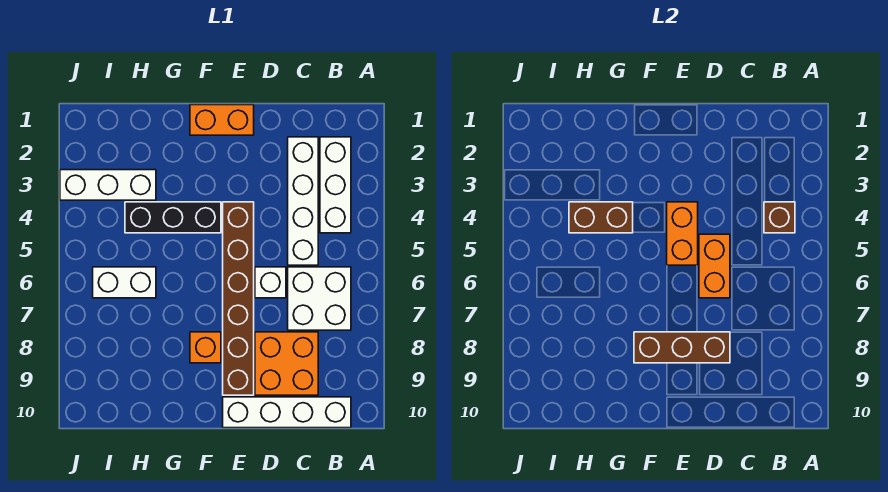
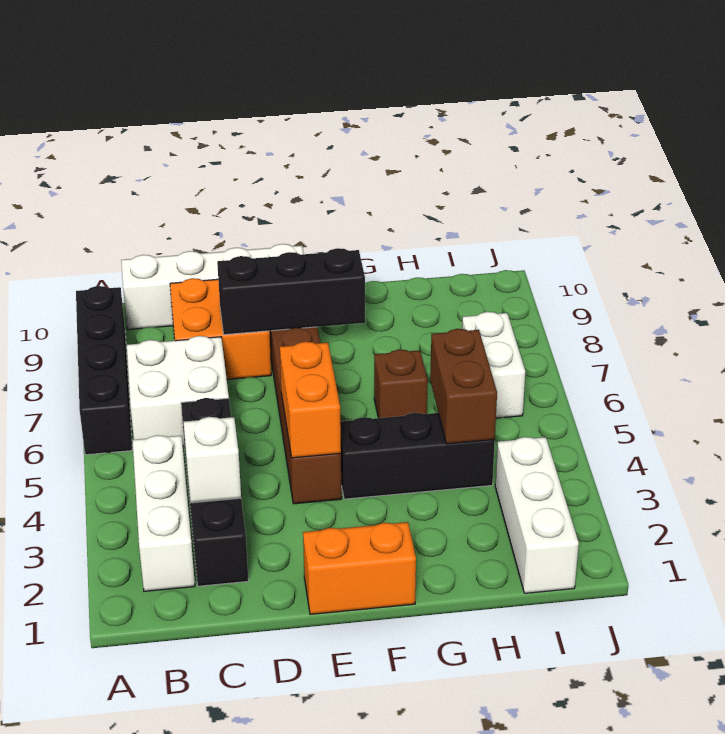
none -> black 1x4 brick [76,286,132,455]
brown 1x1 brick [764,202,795,233] -> brown 1x1 brick moved to [374,349,428,418]
white 1x4 brick [288,137,318,265] -> black 1x4 brick [181,398,248,586]
orange 1x2 brick [699,234,730,298] -> none
white 1x1 brick [255,267,286,298] -> white 1x1 brick moved to [183,417,241,503]
brown 1x3 brick [634,332,730,363] -> black 1x3 brick [217,248,365,335]
orange 1x1 brick [190,332,221,363] -> none
brown 1x2 brick [569,202,633,233] -> brown 1x2 brick turned to [430,329,497,444]
white 1x3 brick [60,170,156,200] -> white 1x3 brick turned to [495,437,579,593]
white 1x2 brick [93,267,156,298] -> white 1x2 brick turned to [462,312,525,418]

